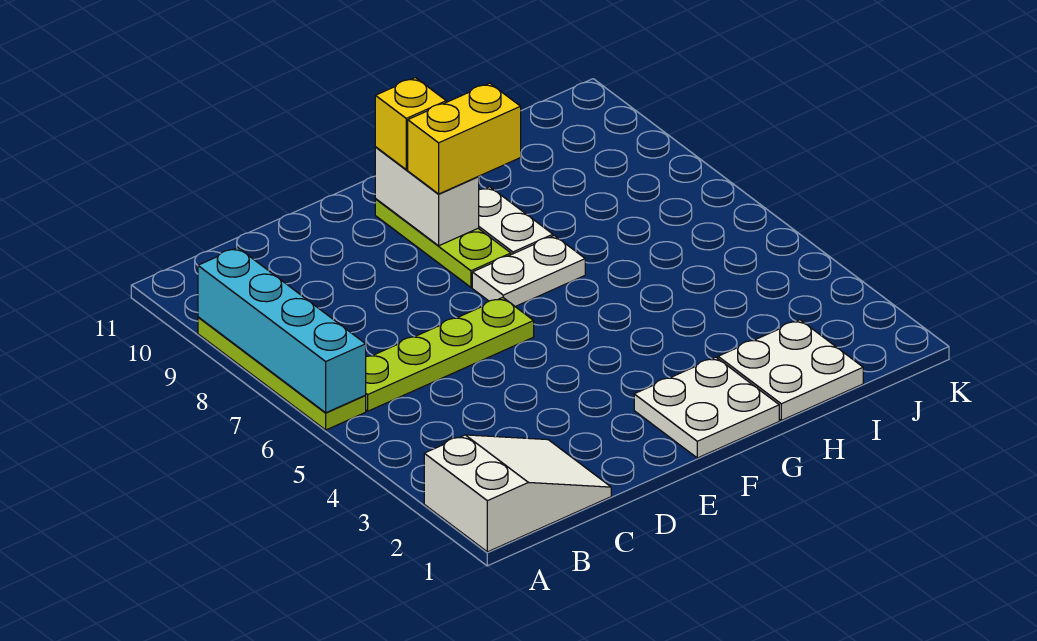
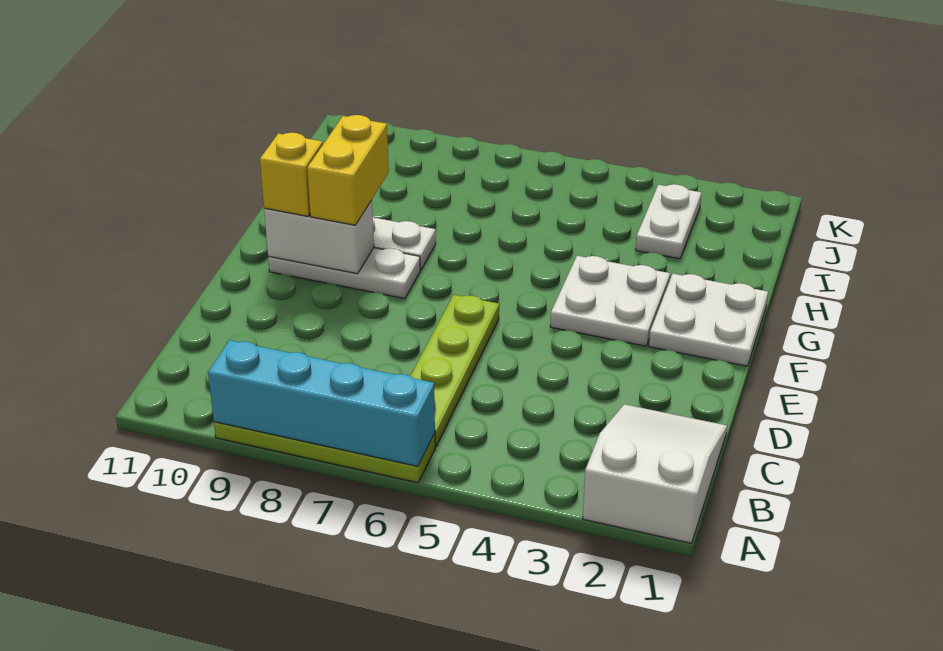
white 1x2 plate [472,236,585,307] -> white 1x2 plate moved to [636,184,701,259]
lime 1x3 plate [375,199,511,287] -> white 1x3 plate [268,248,420,299]
white 2x2 plate [718,320,863,420] -> white 2x2 plate moved to [550,256,670,346]

